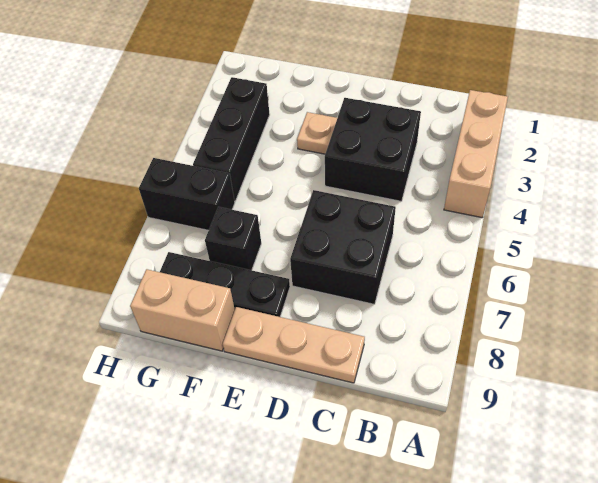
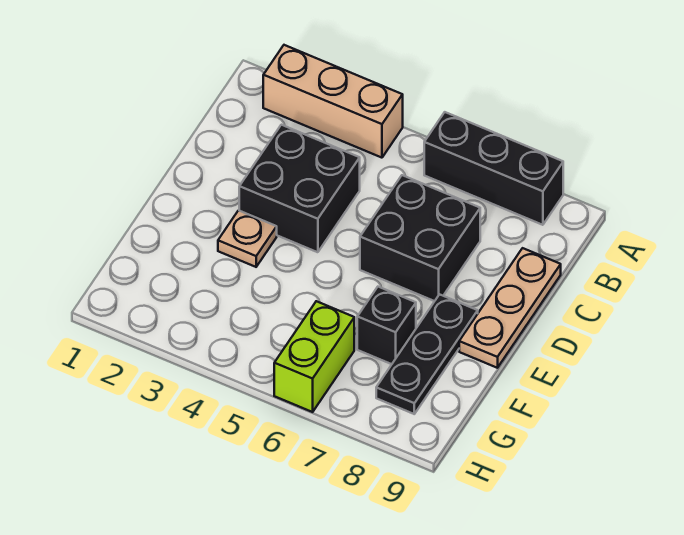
tan 1x2 brick [130,269,235,351] -> none
black 1x3 brick [193,77,270,201] -> black 1x3 brick moved to [424,112,563,225]
black 1x2 brick [139,158,235,230] -> lime 1x2 brick [274,301,354,412]

